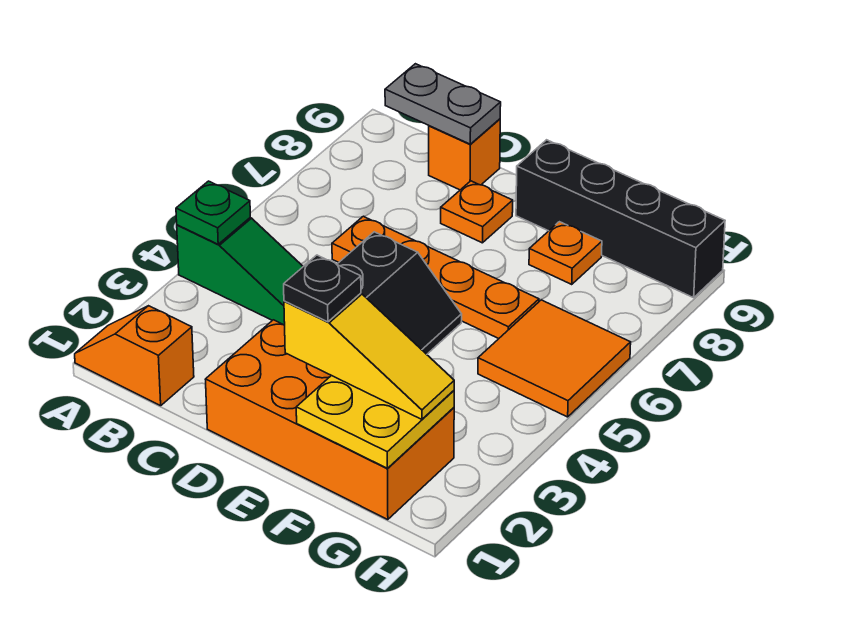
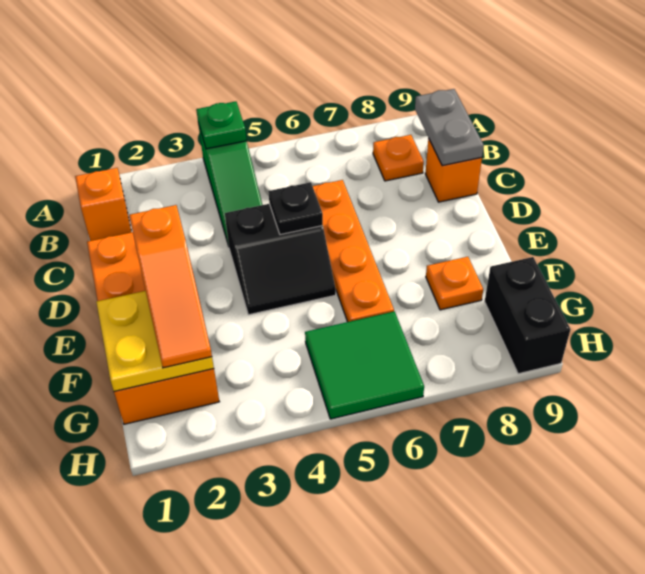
orange 1x1 plate [441,181,513,243] -> orange 1x1 plate moved to [373,135,424,181]
yellow 1x3 slope [284,293,454,419] -> orange 1x3 slope [129,205,212,368]
black 1x1 plate [284,255,361,322] -> black 1x1 plate moved to [268,182,323,235]
black 1x4 brick [516,140,725,298] -> black 1x2 brick [485,257,571,374]
orange 2x2 tile [478,300,631,417] -> green 2x2 tile [305,311,424,419]

